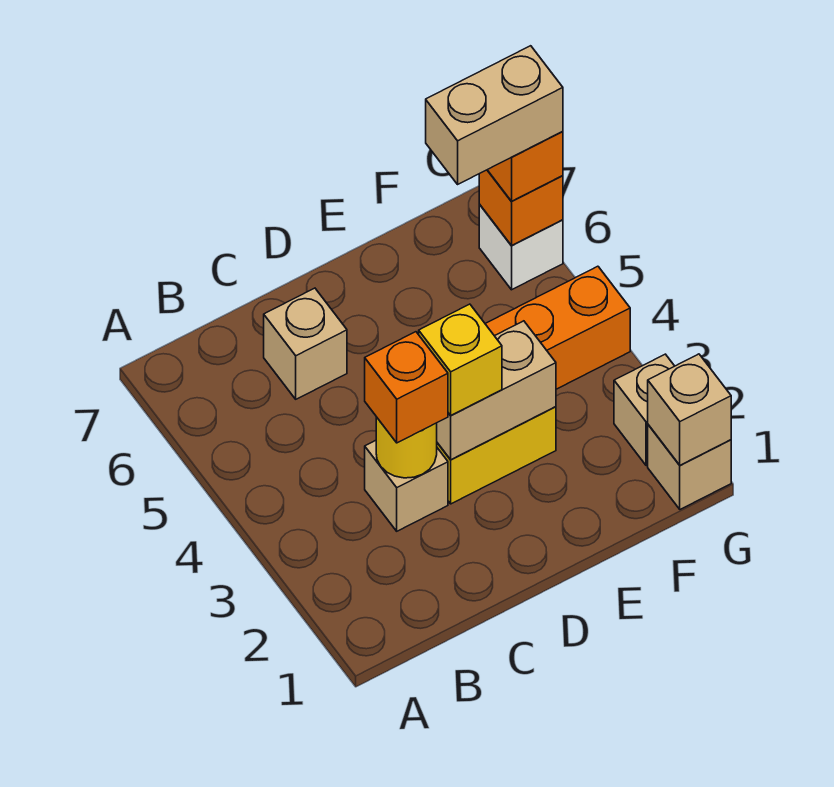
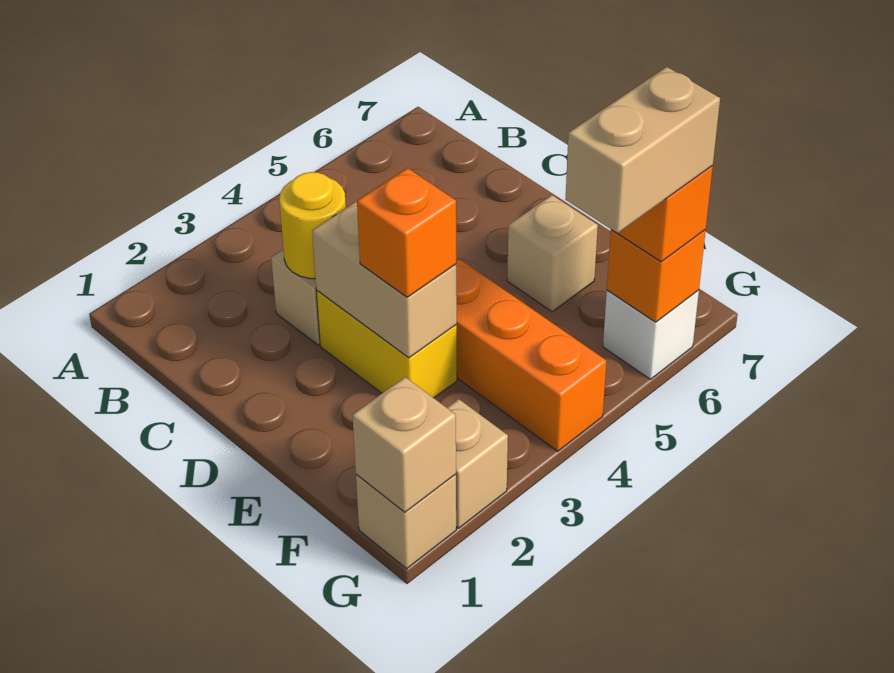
orange 1x1 brick [365,332,448,443] -> orange 1x1 brick moved to [357,168,456,297]
tan 1x1 brick [264,288,347,399] -> tan 1x1 brick moved to [507,195,598,312]
yellow 1x1 brick [419,304,502,415] -> none
tan 1x2 brick [426,46,563,184] -> tan 1x2 brick turned to [565,67,720,233]

